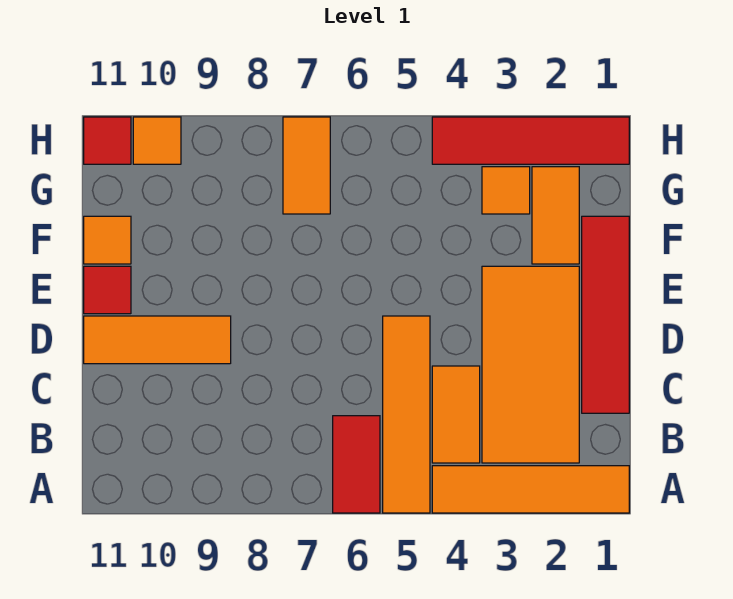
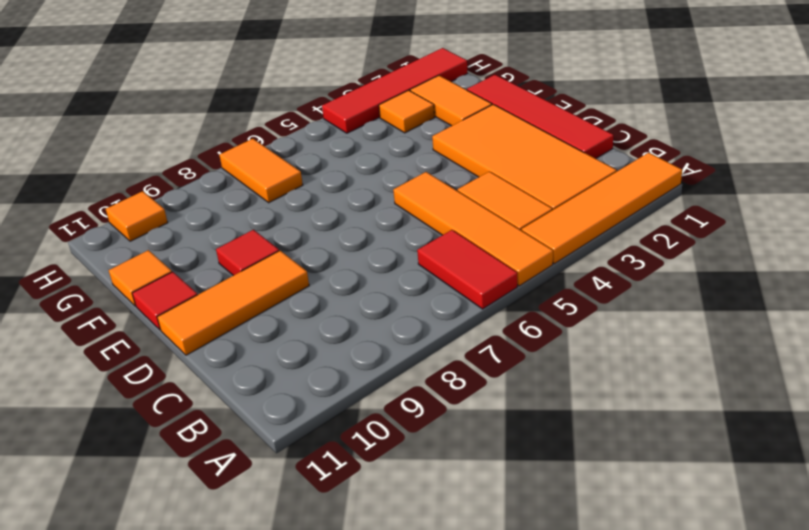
red 1x1 tile [84,117,131,164] -> red 1x1 tile moved to [216,230,279,276]

